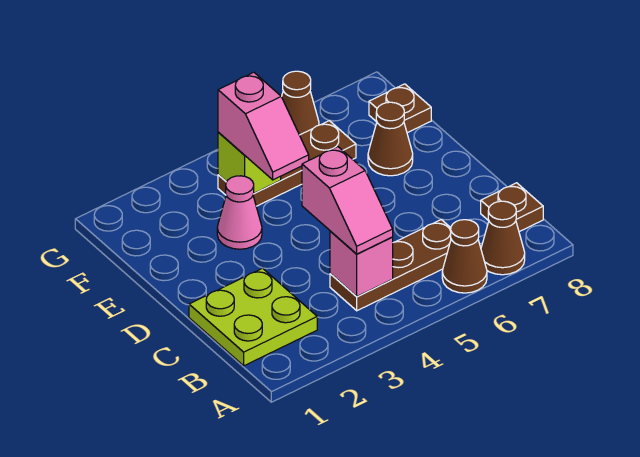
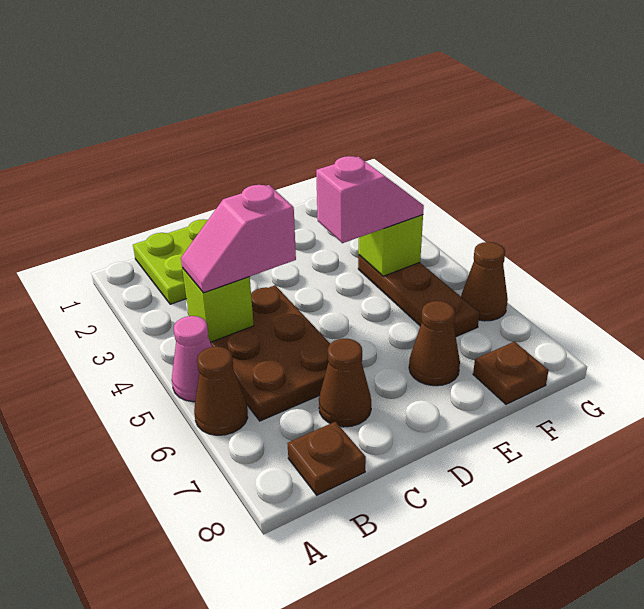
brown 1x1 cone [481,201,525,275] -> brown 1x1 cone moved to [319,339,371,427]
brown 1x3 plate [330,220,451,311] -> brown 2x3 plate [211,285,330,421]
pink 1x1 brick [330,231,393,297] -> lime 1x1 brick [182,268,254,342]
pink 1x1 cone [217,176,262,249] -> pink 1x1 cone moved to [172,316,212,402]
pink 1x2 slope [218,72,309,180] -> pink 1x2 slope turned to [316,156,424,243]

